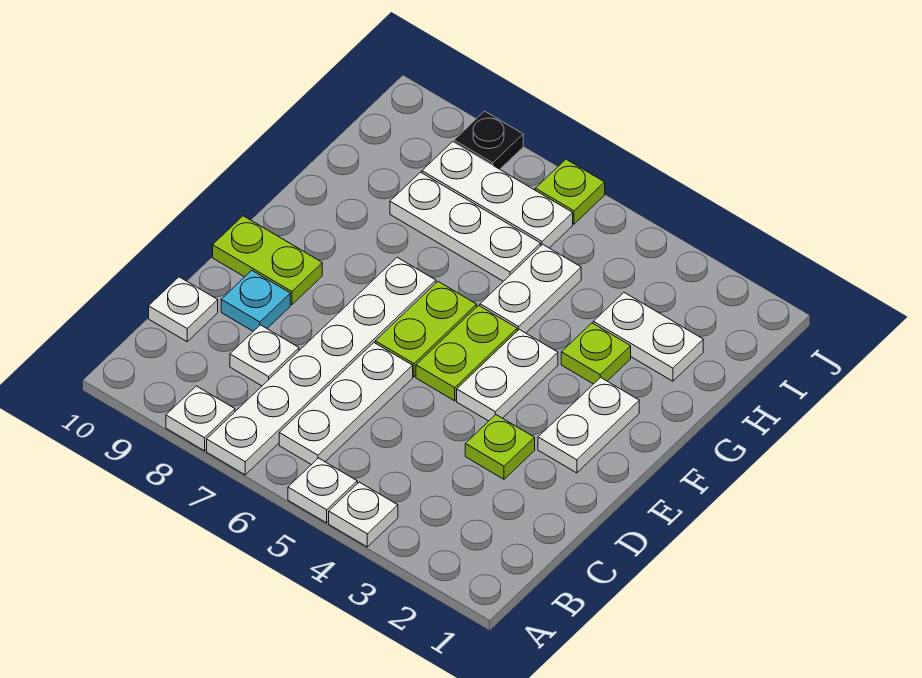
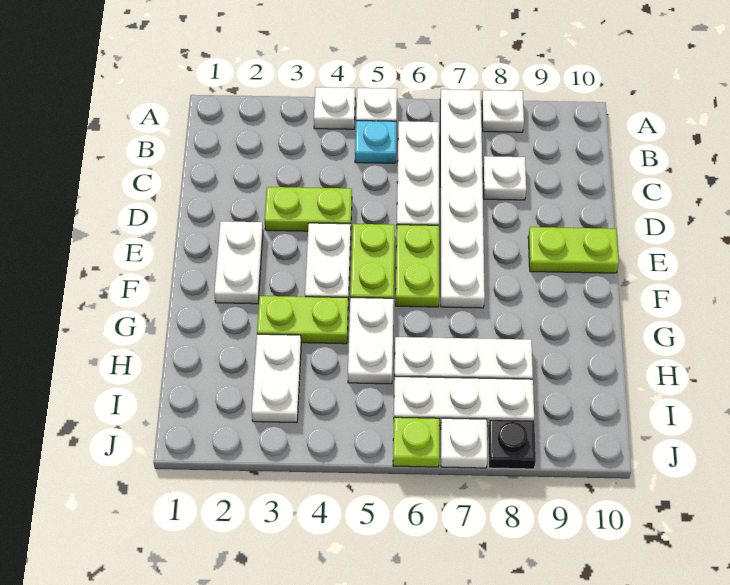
white 1x1 plate [149,277,218,342] -> white 1x1 plate moved to [441,418,487,468]
lime 1x1 plate [465,415,535,479] -> lime 1x2 plate [265,187,352,231]
cyan 1x1 plate [221,270,290,331] -> cyan 1x1 plate moved to [355,121,396,163]
lime 1x1 plate [561,323,631,384] -> lime 1x2 plate [257,296,348,344]
white 1x2 plate [593,293,703,381] -> white 1x2 plate turned to [252,334,301,423]

